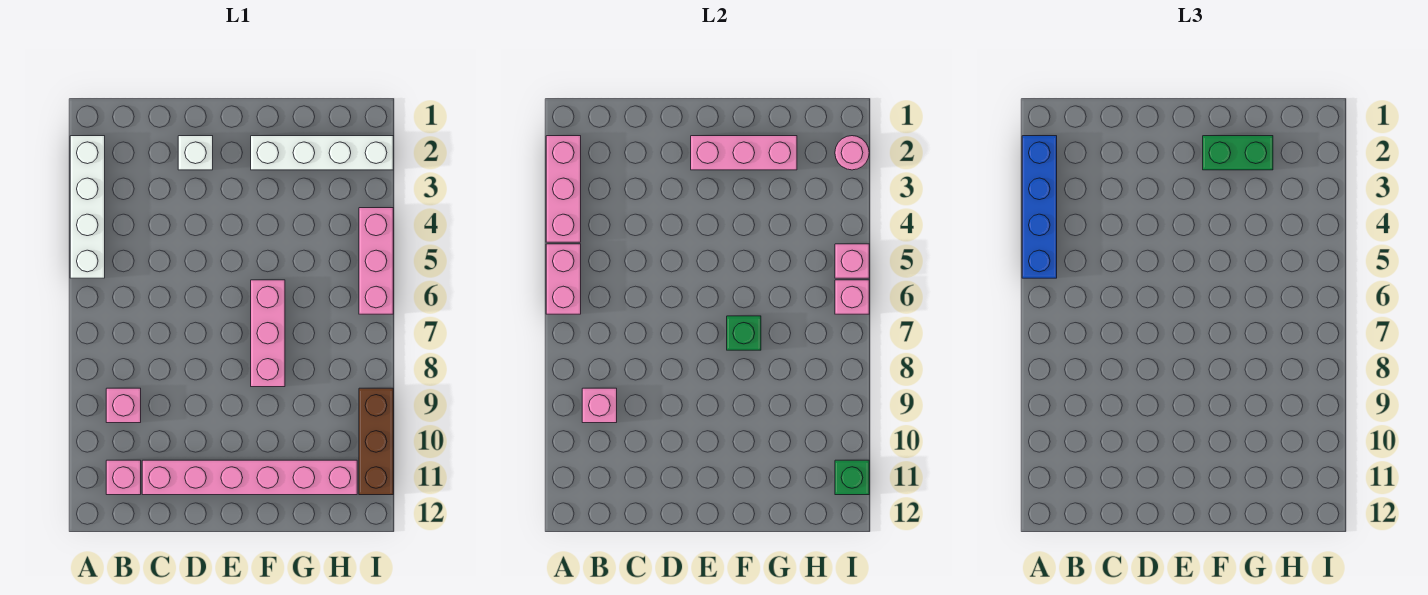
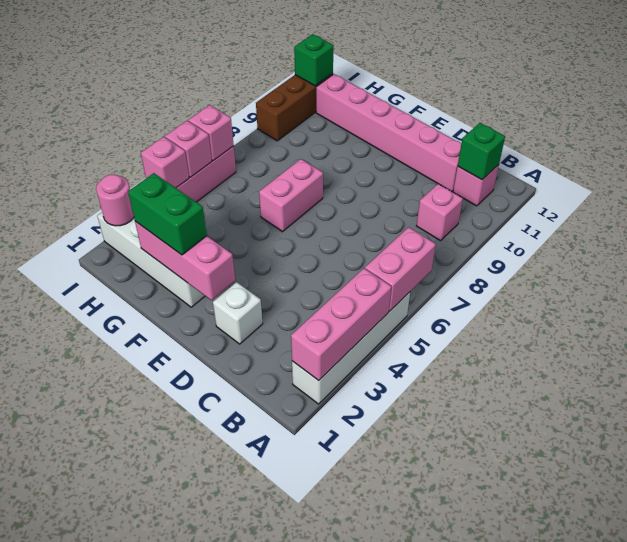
blue 1x4 brick [1022,136,1057,278] -> none
pink 1x1 brick [582,388,617,423] -> pink 1x1 brick moved to [141,137,189,188]
pink 1x3 brick [251,280,285,387] -> pink 1x2 brick [259,159,323,232]
green 1x1 brick [727,316,761,350] -> green 1x1 brick moved to [458,123,505,180]

